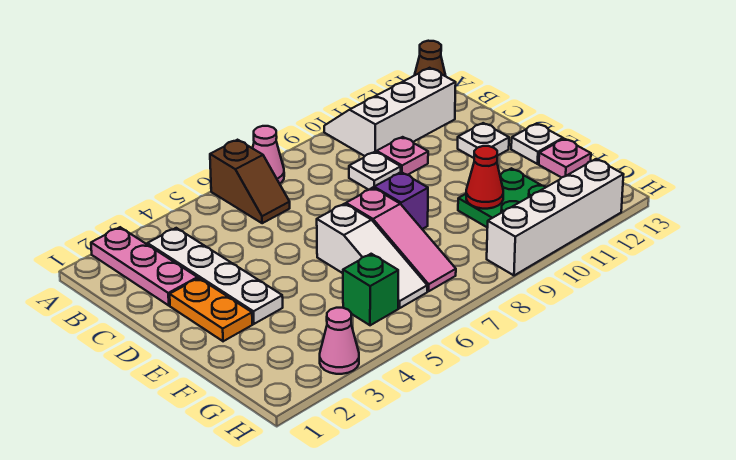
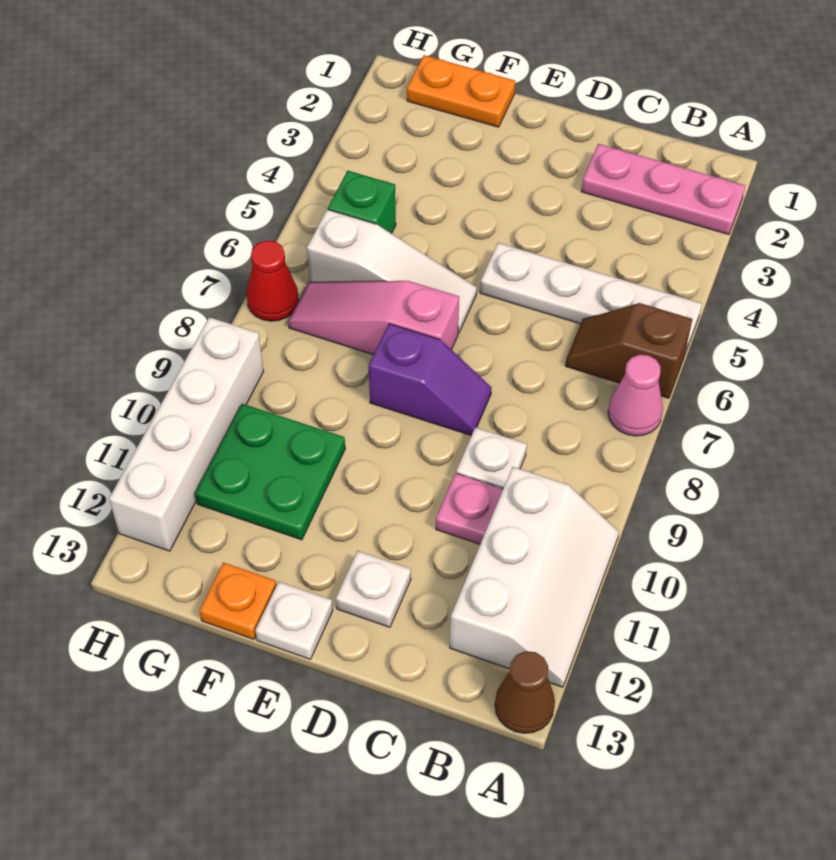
white 1x4 plate [147,228,283,324] -> white 1x4 plate moved to [480,243,702,353]
orange 1x2 plate [170,278,252,341] -> orange 1x2 plate moved to [407,55,515,127]
white 1x3 slope [317,204,427,308] -> white 1x3 slope turned to [307,210,477,333]
red 1x1 cone [466,146,503,209] -> red 1x1 cone moved to [247,240,299,321]
pink 1x1 plate [539,139,591,178] -> orange 1x1 plate [199,562,277,639]
pink 1x1 cone [320,308,359,374] -> none

